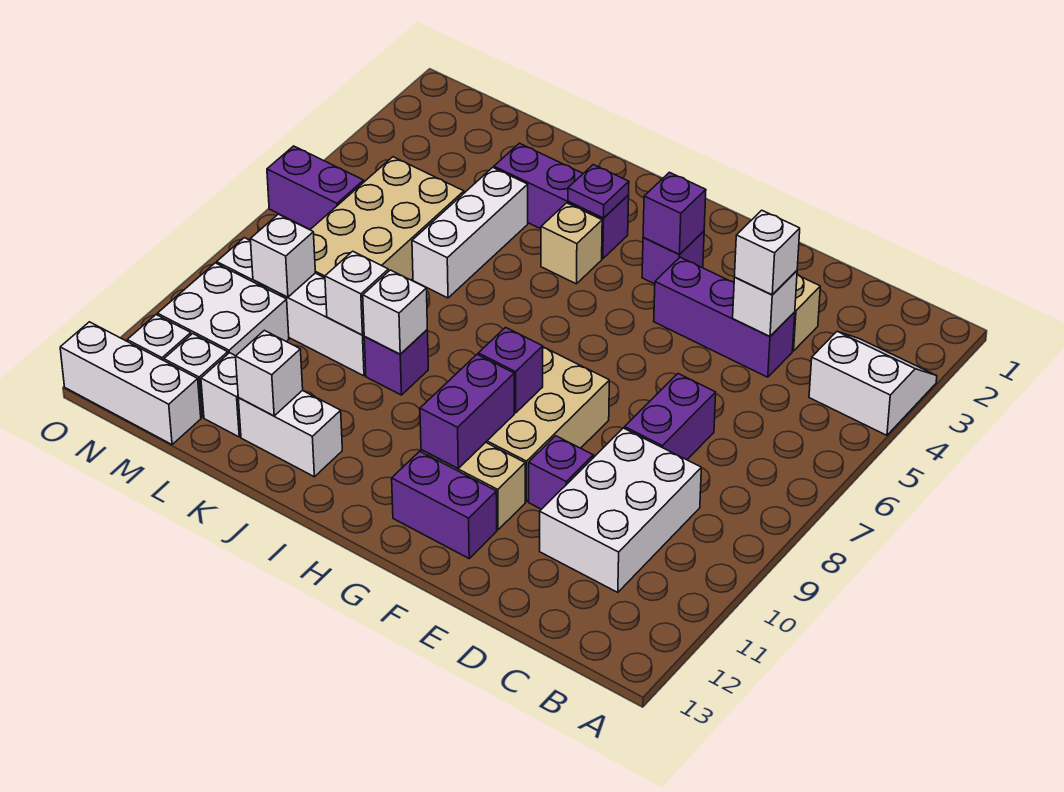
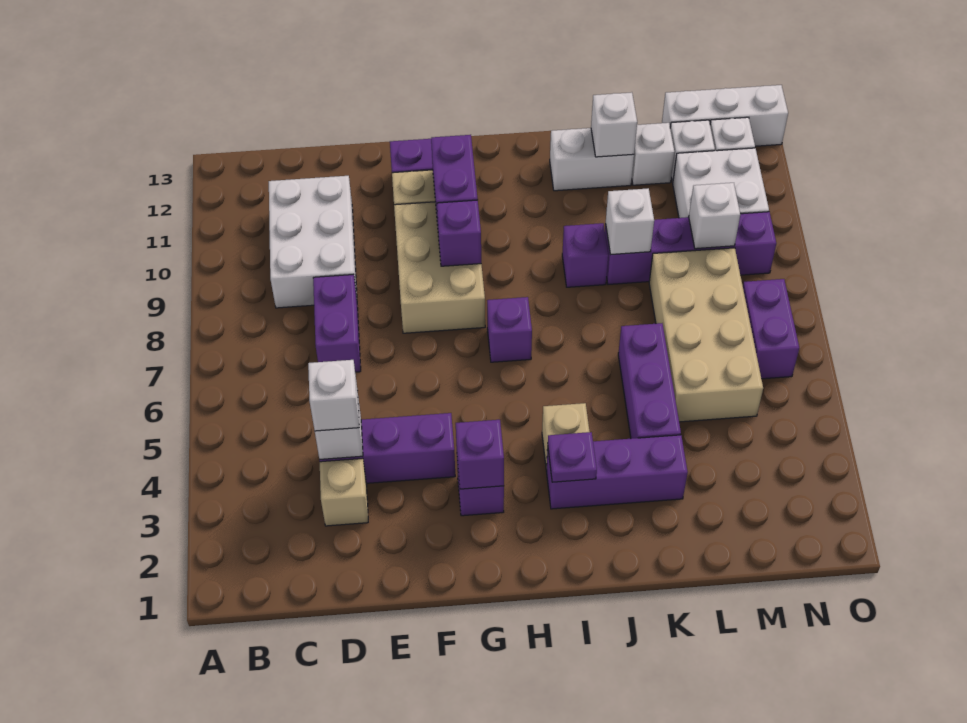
white 2x2 slope [809,332,937,435] -> none
purple 1x1 brick [529,436,593,509] -> purple 1x1 brick moved to [487,297,532,362]
white 1x1 brick [363,270,427,354] -> none
white 1x3 brick [412,168,528,298] -> purple 1x3 brick [618,323,681,439]
white 1x4 brick [217,238,366,376] -> purple 1x4 brick [605,212,776,284]
purple 1x2 brick [267,146,364,229] -> purple 1x2 brick turned to [743,279,799,379]

